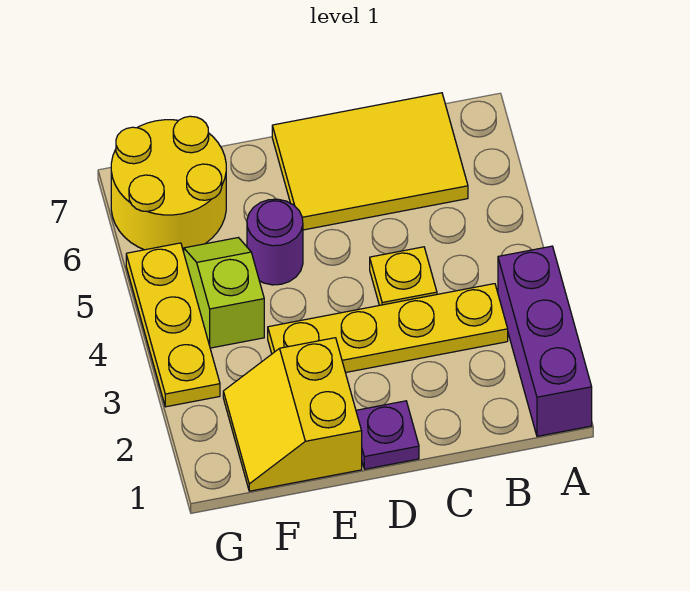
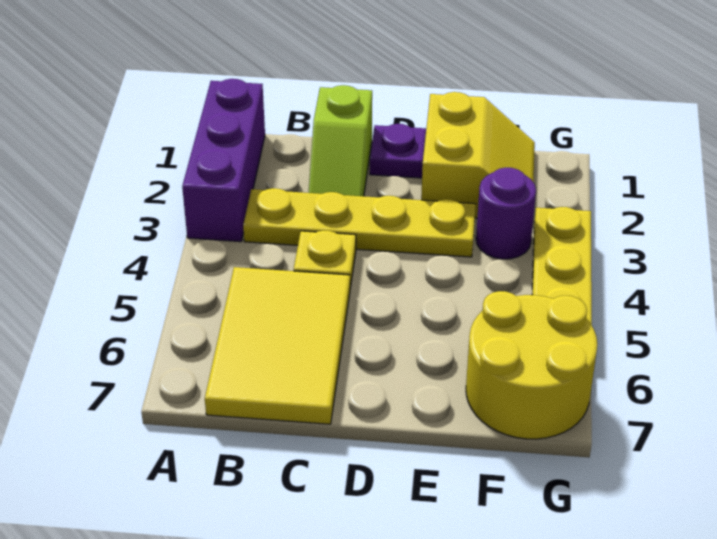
yellow 2x3 tile [272,93,468,230] -> yellow 2x3 tile turned to [205,267,350,424]
purple 1x1 round brick [247,199,303,285] -> purple 1x1 round brick moved to [476,168,536,259]
lime 1x2 slope [184,238,264,348] -> lime 1x2 slope moved to [309,85,372,196]

